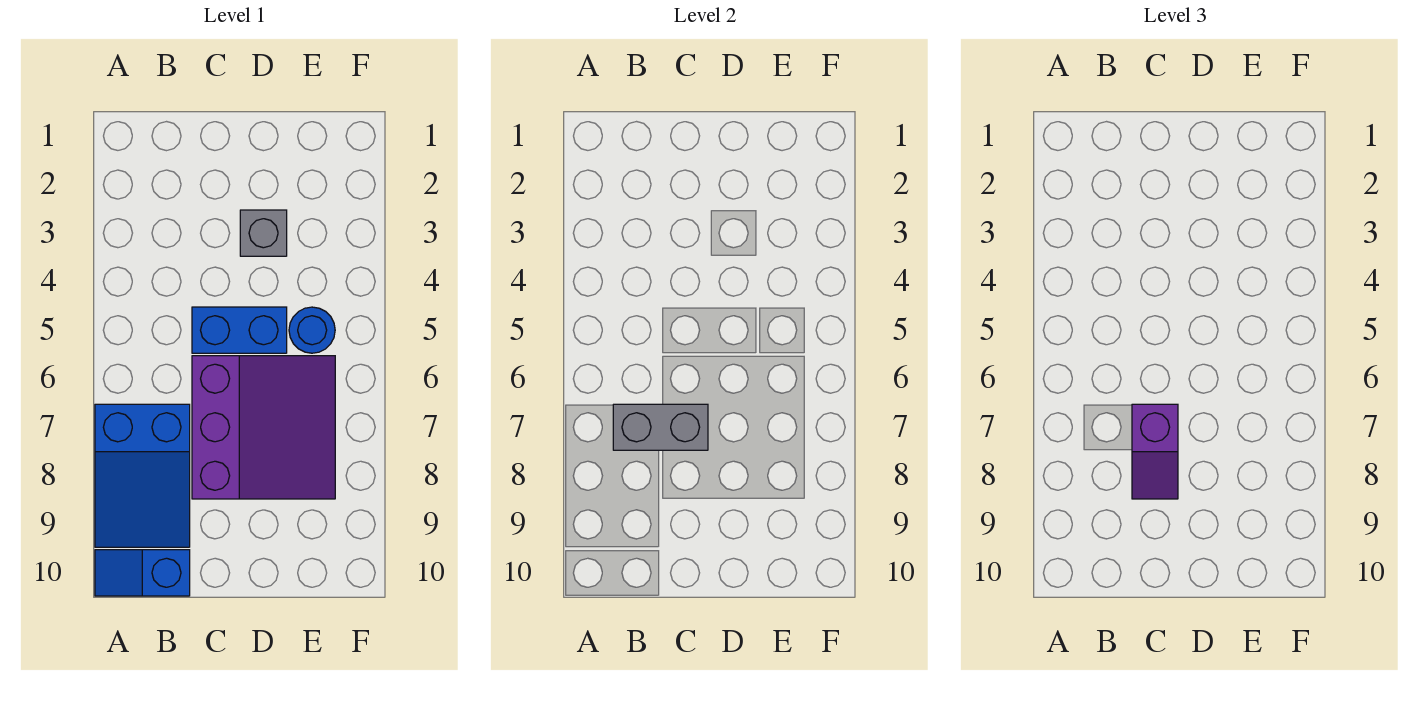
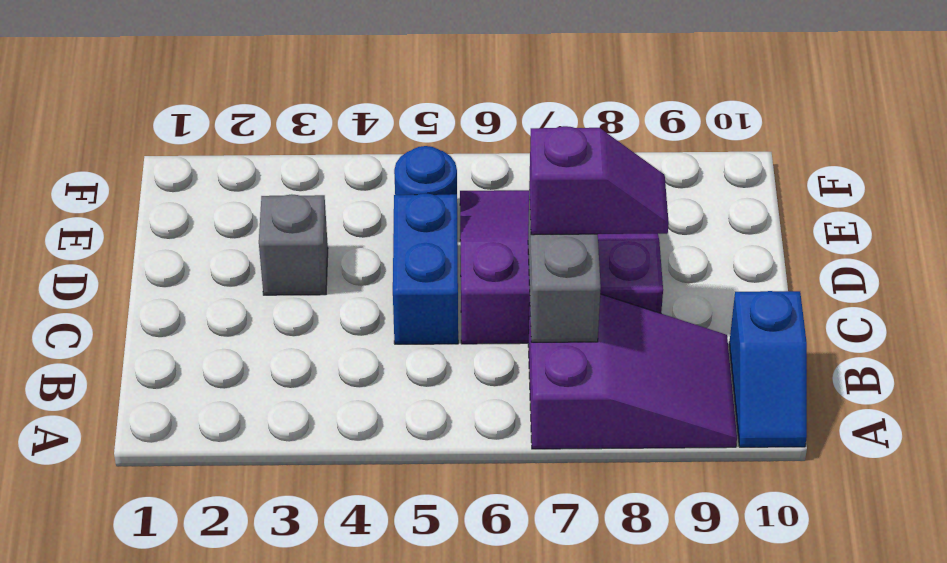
blue 2x3 slope [95,404,190,547] -> purple 2x3 slope [528,294,737,449]

